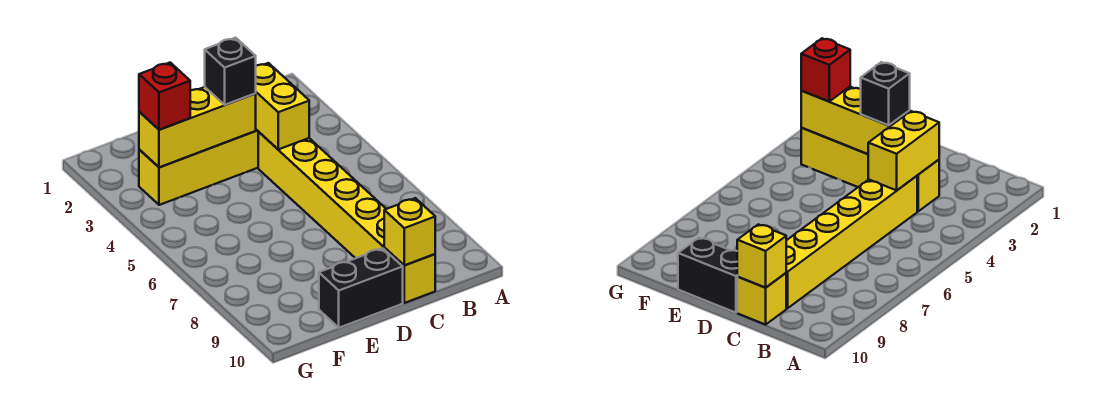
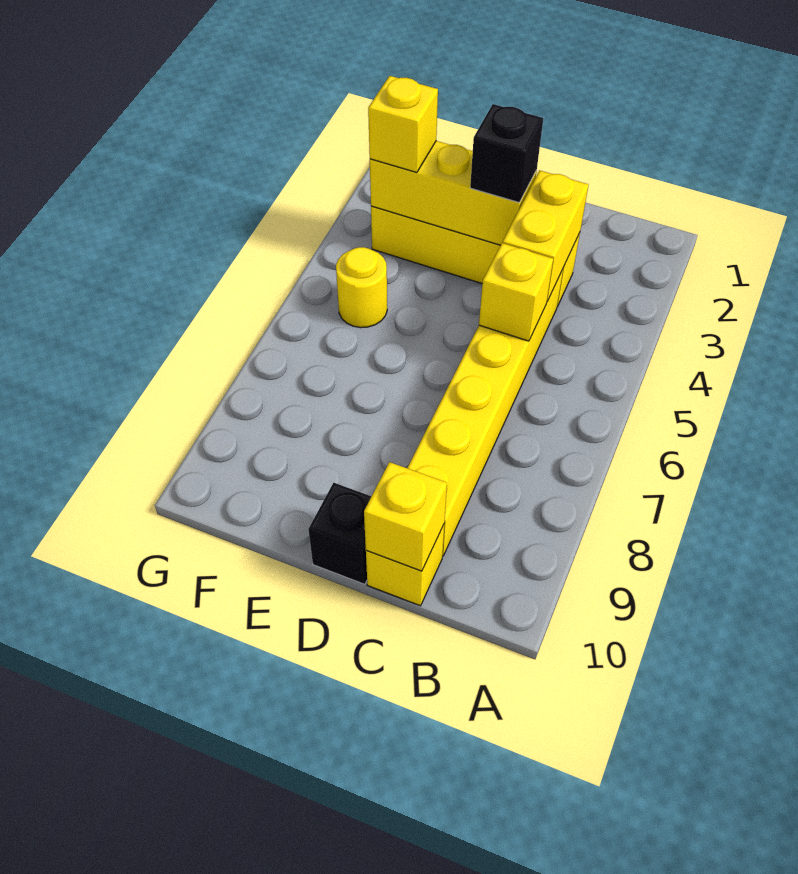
none -> yellow 1x1 brick [479,243,553,341]
black 1x2 brick [319,248,403,328] -> black 1x1 brick [308,483,371,584]
red 1x1 brick [139,63,190,130] -> yellow 1x1 brick [368,76,438,172]
none -> yellow 1x1 round brick [336,247,387,328]

